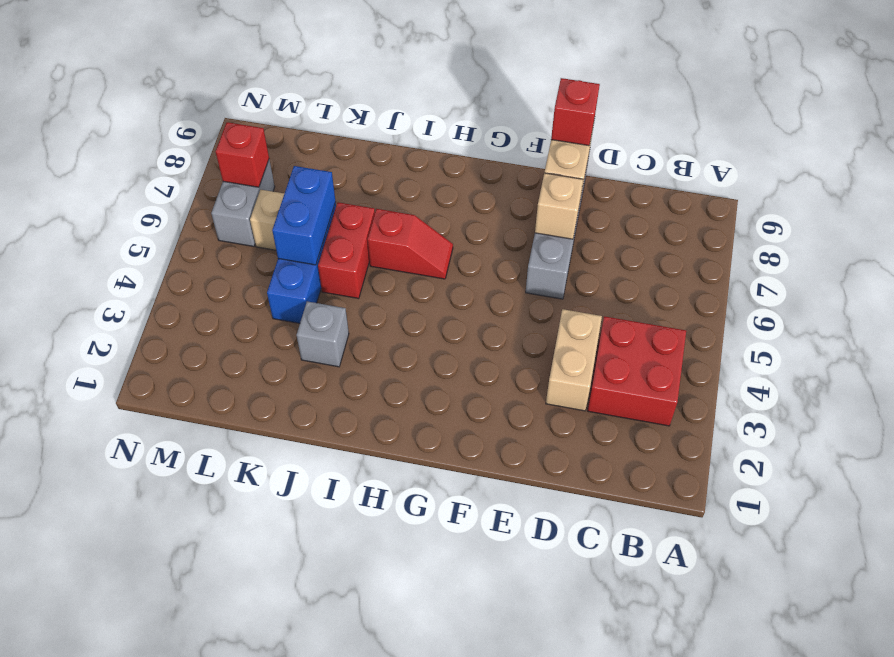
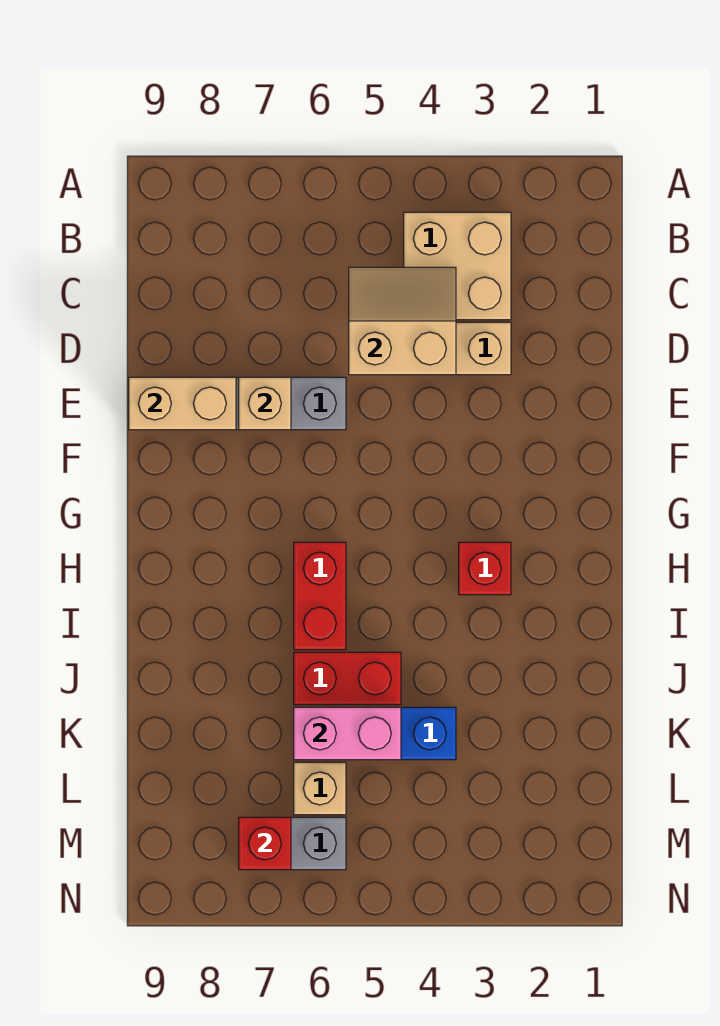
red 2x2 brick [588,316,686,426] -> tan 2x2 brick [404,212,511,320]
none -> tan 2x2 slope [349,267,456,375]
red 1x1 brick [551,78,600,146] -> red 1x1 brick moved to [459,542,511,595]
red 1x2 slope [368,209,453,279] -> red 1x2 brick [294,542,346,650]
grey 1x1 brick [297,301,349,367] -> none
blue 1x2 brick [272,166,336,265] -> pink 1x2 brick [294,707,401,760]

